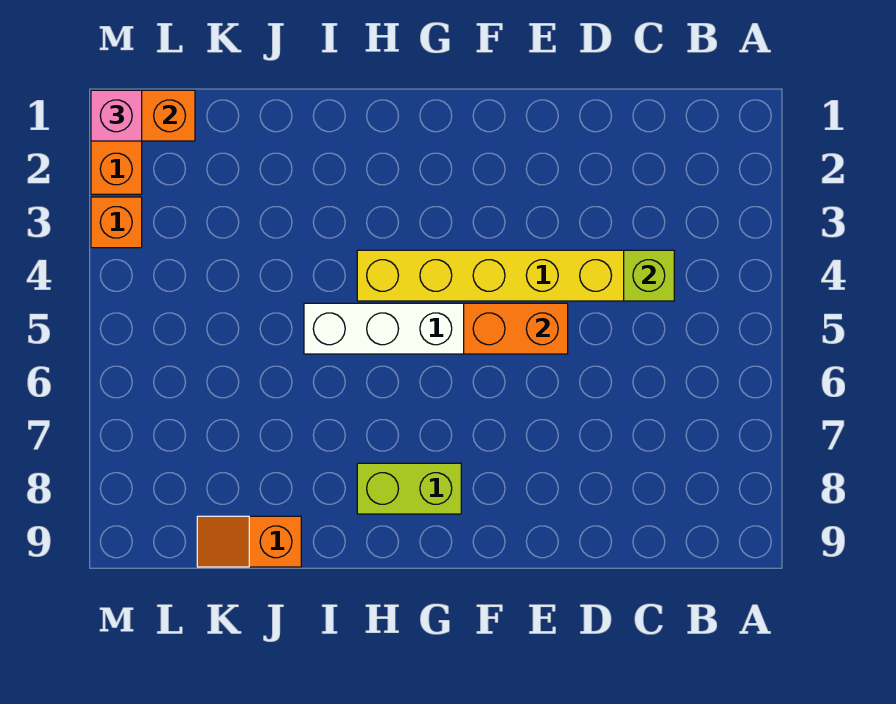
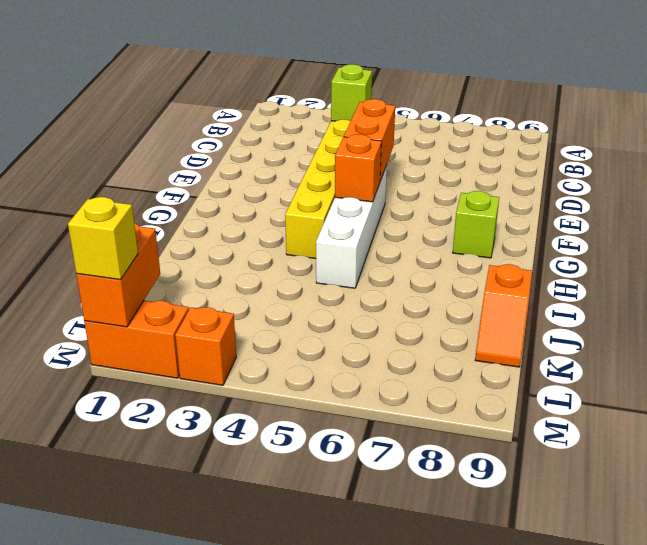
none -> orange 1x1 brick [335,134,381,202]
lime 1x2 brick [357,463,461,514] -> lime 1x1 brick [453,191,499,258]
pink 1x1 brick [91,90,142,141] -> yellow 1x1 brick [68,197,138,280]

